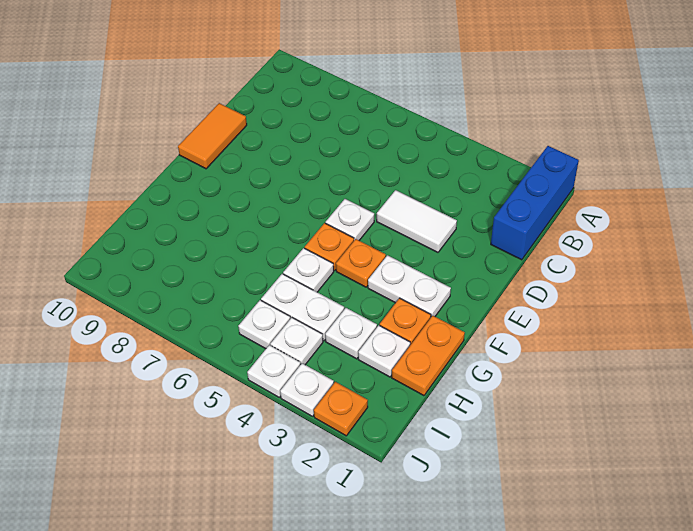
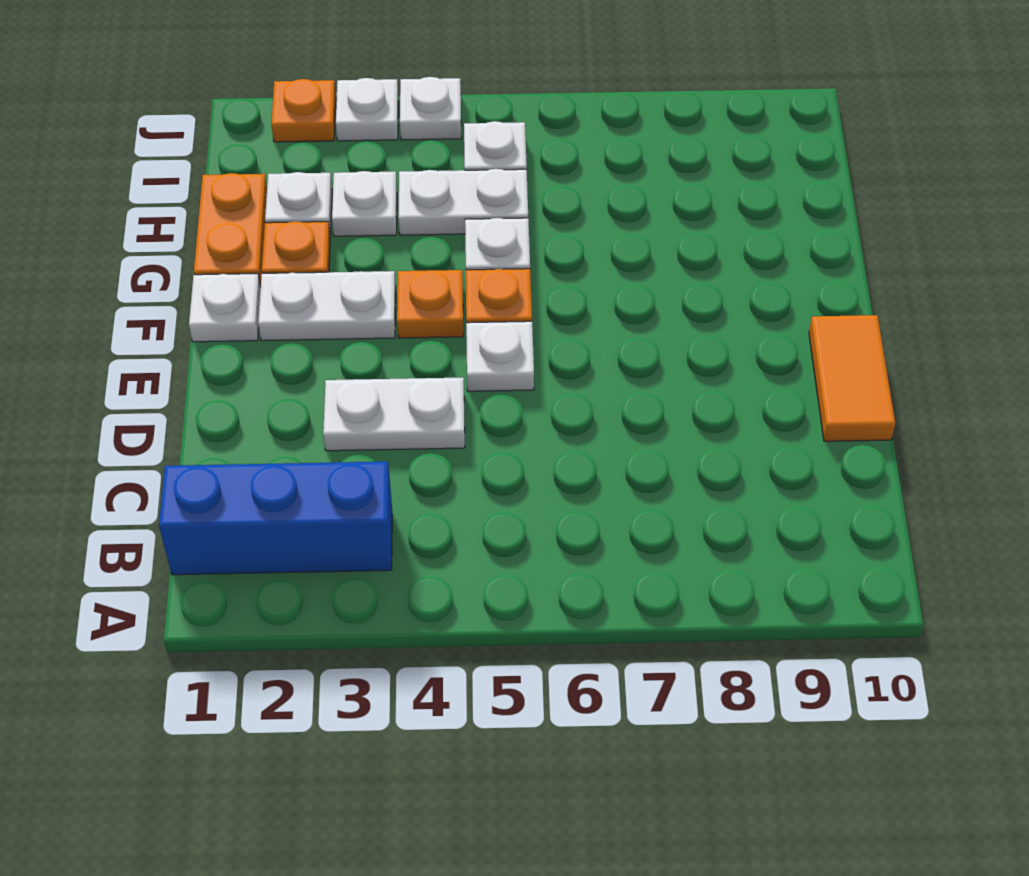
blue 1x3 brick [491,146,579,260] -> blue 1x3 brick turned to [159,462,392,575]
white 1x2 tile [377,190,457,252] -> white 1x2 plate [323,378,465,451]
white 1x1 plate [270,318,323,365] -> white 1x1 plate moved to [189,274,261,342]

